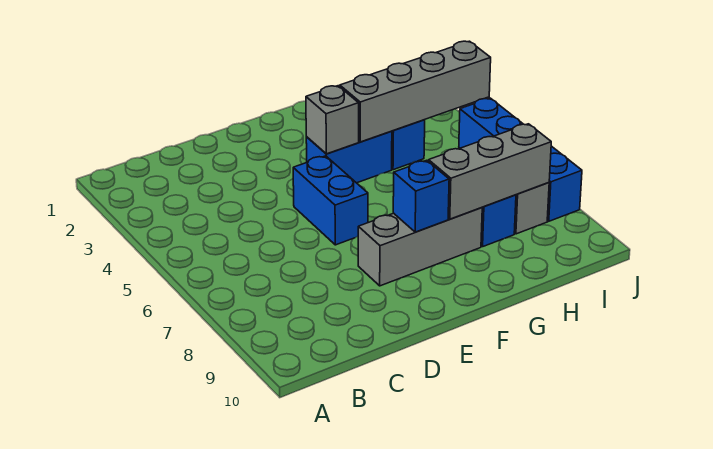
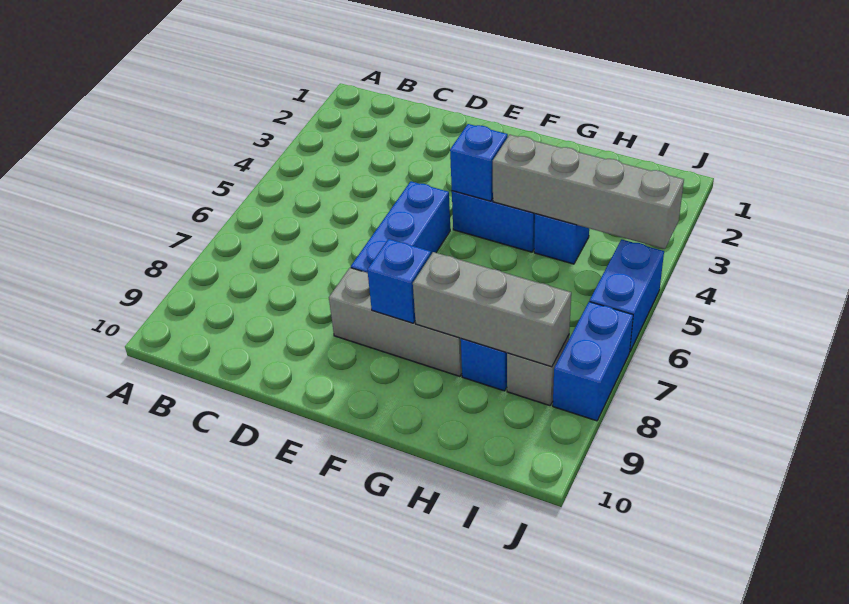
blue 1x2 brick [293,156,368,245] -> blue 1x3 brick [351,181,450,273]
grey 1x1 brick [306,86,359,154] -> blue 1x1 brick [450,124,508,201]

